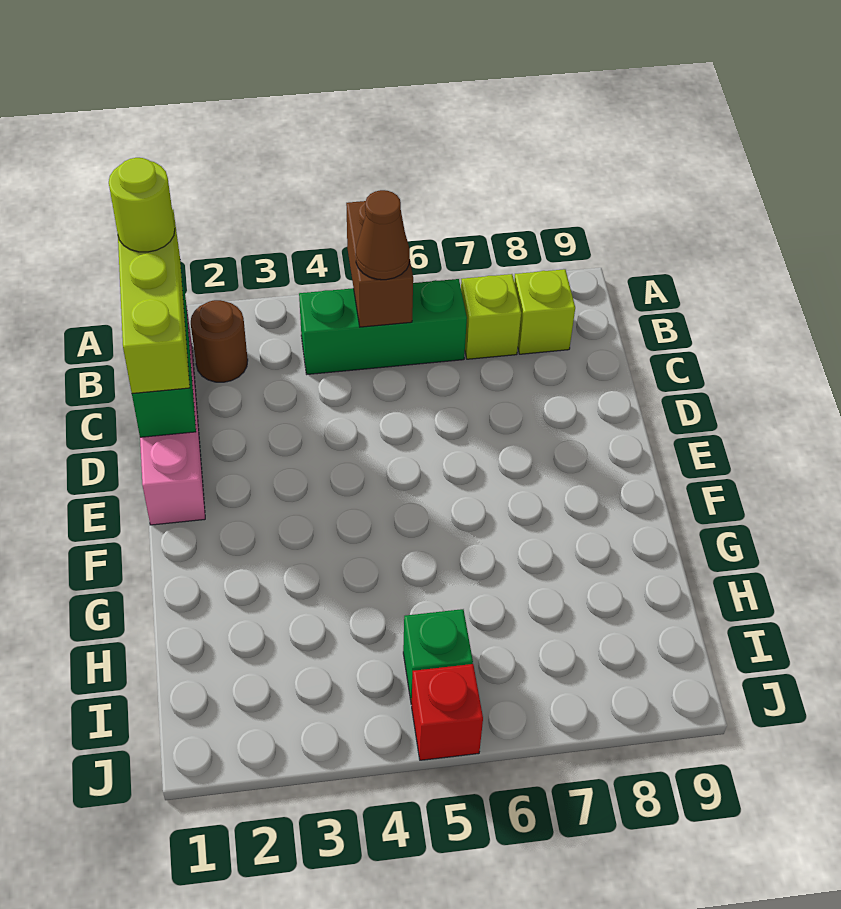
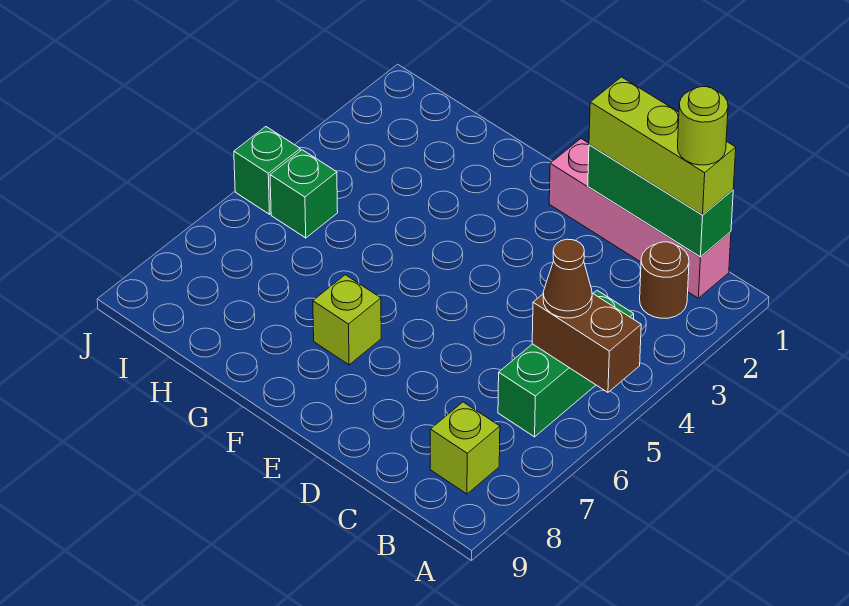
lime 1x1 brick [461,274,521,359] -> lime 1x1 brick moved to [313,275,381,365]
red 1x1 brick [412,664,483,760] -> green 1x1 brick [234,127,300,214]

